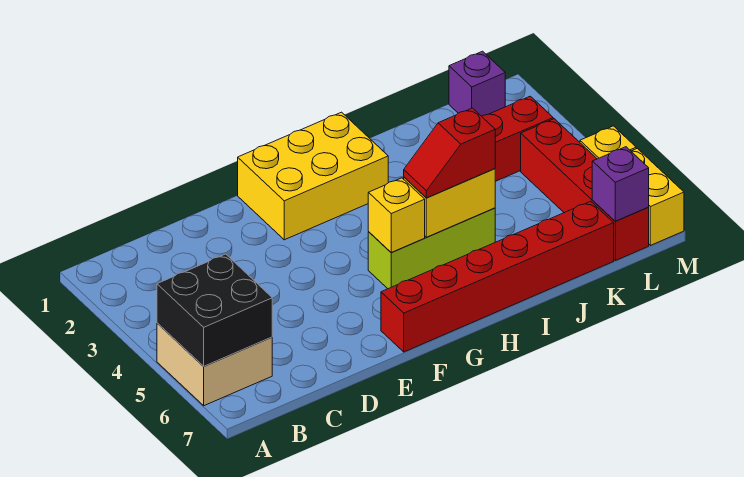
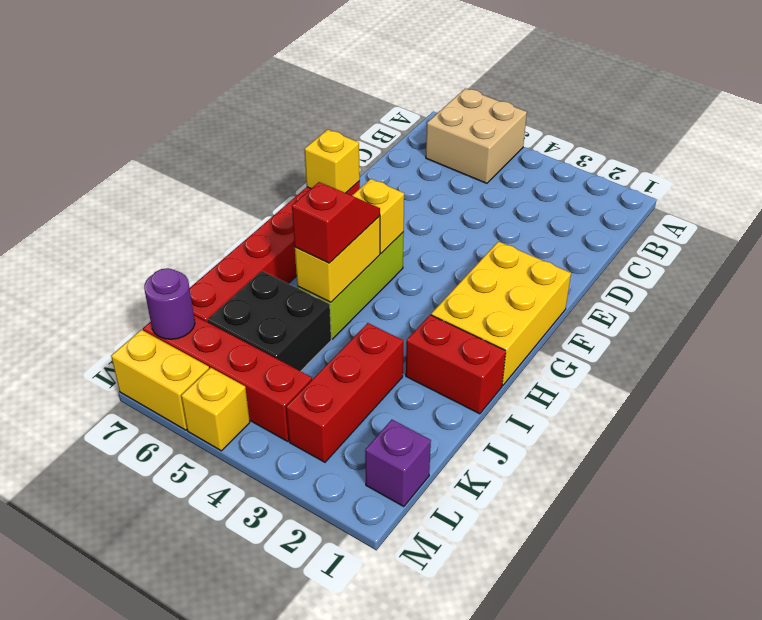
black 2x2 brick [157,254,272,366] -> black 2x2 brick moved to [207,271,331,371]
none -> yellow 1x1 brick [305,129,360,193]
none -> red 1x2 brick [406,315,506,414]
purple 1x1 brick [592,147,649,221] -> purple 1x1 round brick [144,268,195,339]

